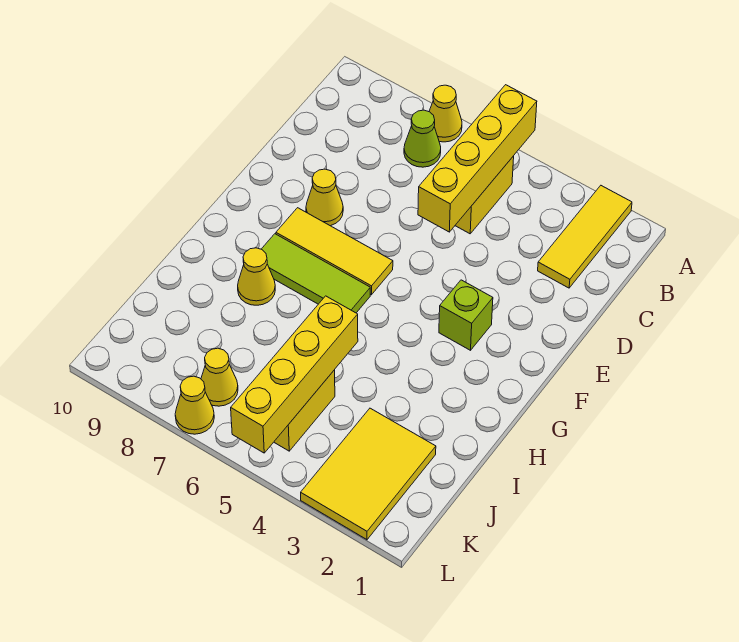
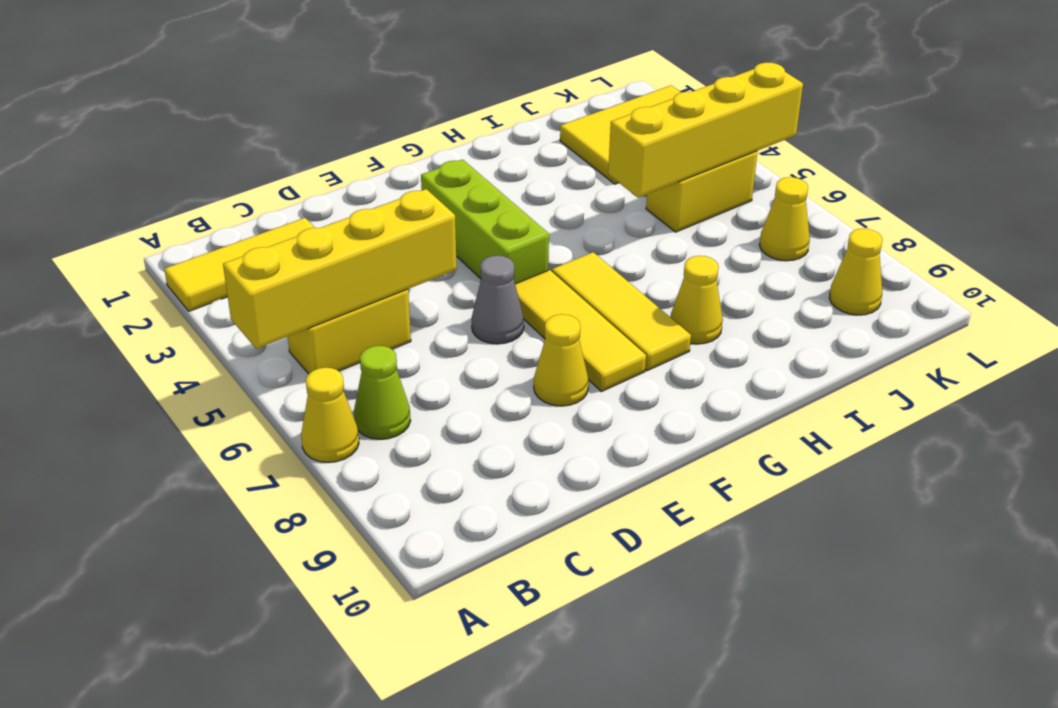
none -> grey 1x1 cone [471,256,524,344]
lime 1x1 brick [439,280,493,350] -> lime 1x3 brick [421,160,549,284]
lime 1x3 tile [262,234,370,313] -> yellow 1x3 tile [552,252,691,371]
yellow 1x1 cone [175,376,214,434] -> yellow 1x1 cone moved to [829,229,883,315]

